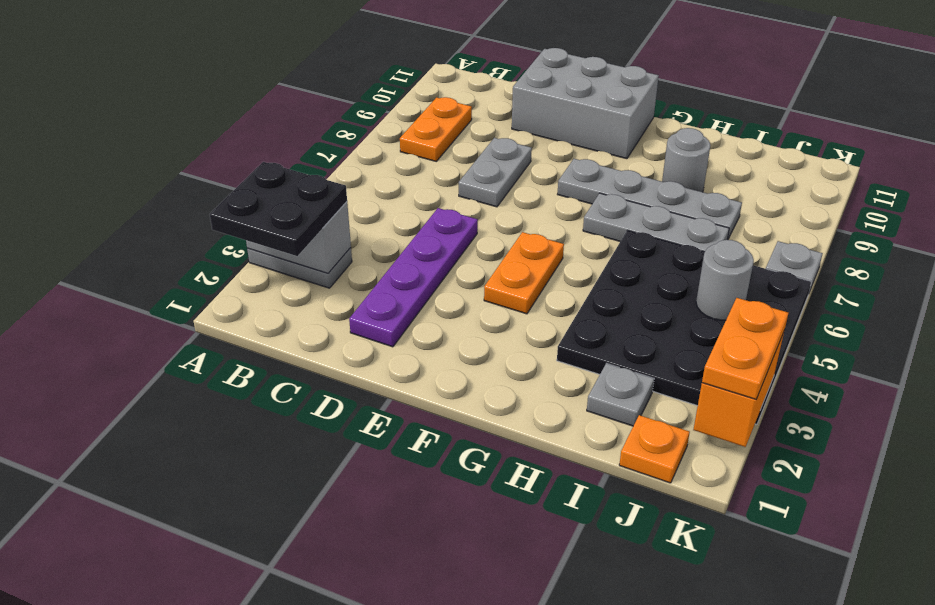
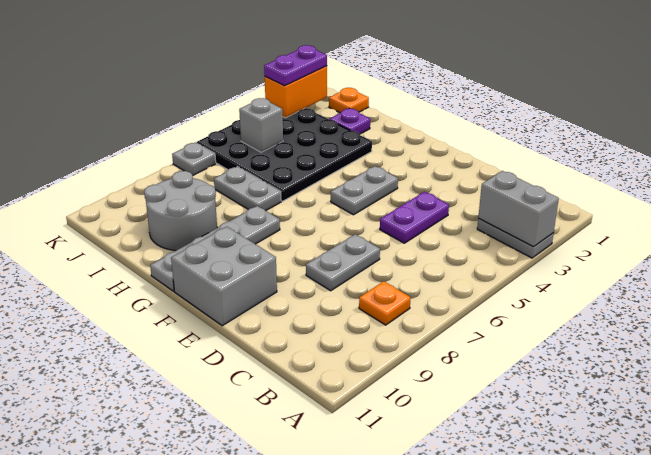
black 2x2 plate [210,162,347,256] -> none
orange 1x2 plate [400,97,472,161] -> orange 1x1 plate [359,281,411,325]
purple 1x4 plate [349,208,478,347] -> purple 1x2 plate [380,192,449,243]
grey 2x3 brick [512,48,659,159] -> grey 2x2 brick [171,227,277,326]
orange 1x2 plate [484,232,564,314] -> grey 1x2 plate [331,166,398,215]
grey 1x4 plate [558,159,742,239] -> grey 1x4 plate turned to [150,206,280,291]
grey 1x3 plate [583,193,729,252] -> grey 1x2 plate [214,167,281,211]
grey 1x1 round brick [662,128,710,192] -> grey 2x2 round brick [144,171,217,250]
grey 1x1 plate [587,363,654,426] -> purple 1x1 plate [329,109,370,134]
grey 1x1 round brick [696,239,754,320] -> grey 1x1 brick [239,98,283,152]
orange 1x2 plate [702,298,788,399] -> purple 1x2 plate [264,45,327,86]

